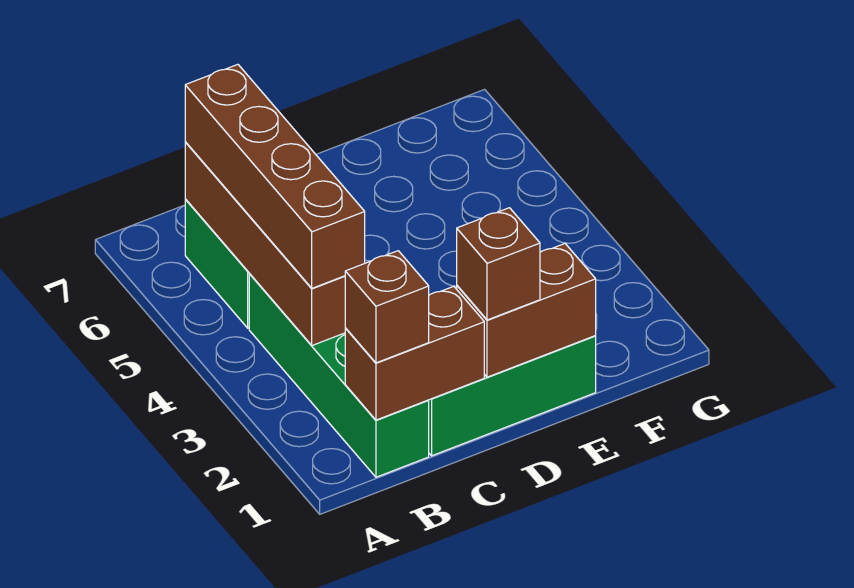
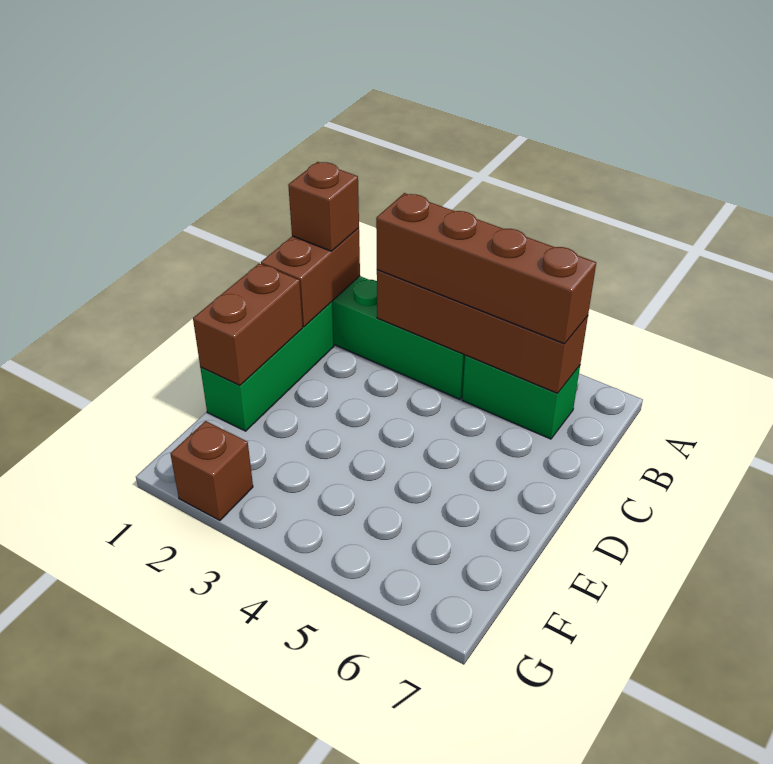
brown 1x1 brick [457,208,540,320] -> brown 1x1 brick moved to [170,421,253,521]

